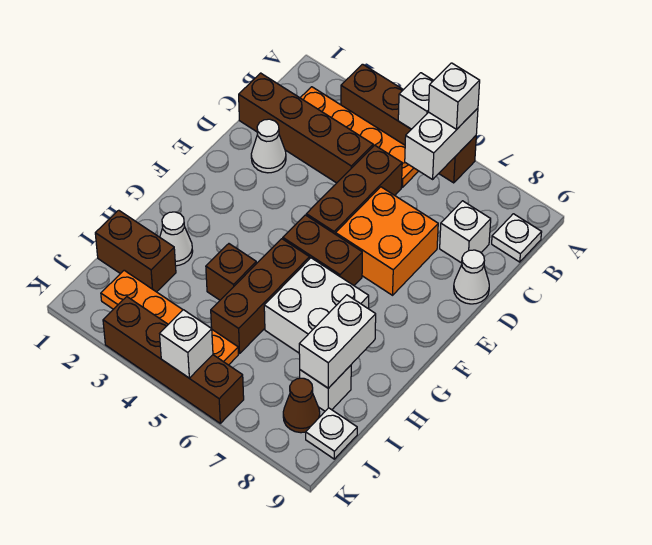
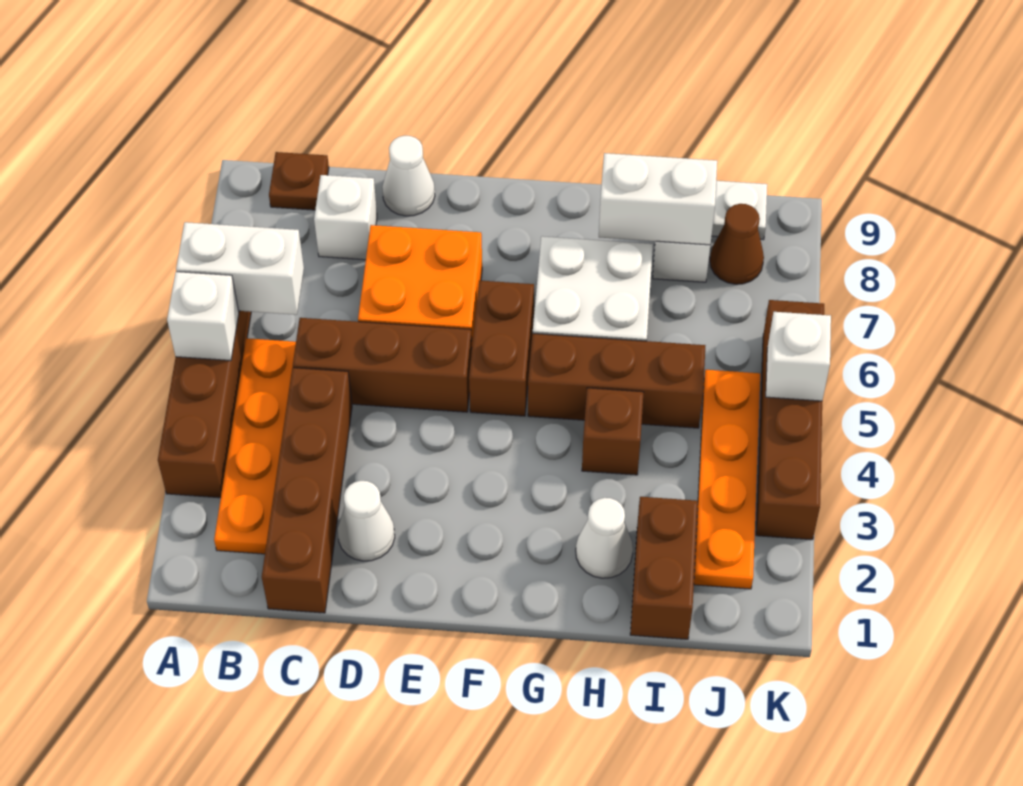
white 1x1 brick [428,63,480,129] -> none
white 1x1 plate [492,214,542,262] -> brown 1x1 plate [269,152,329,210]

